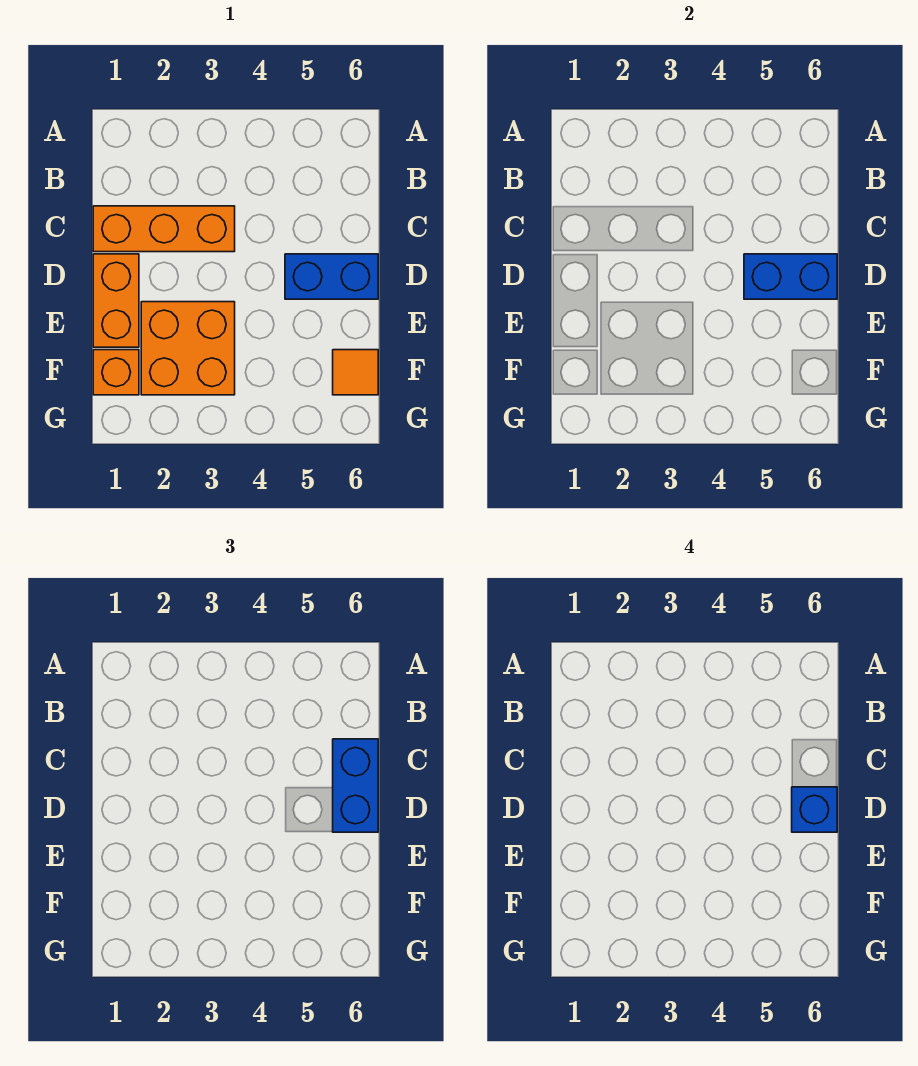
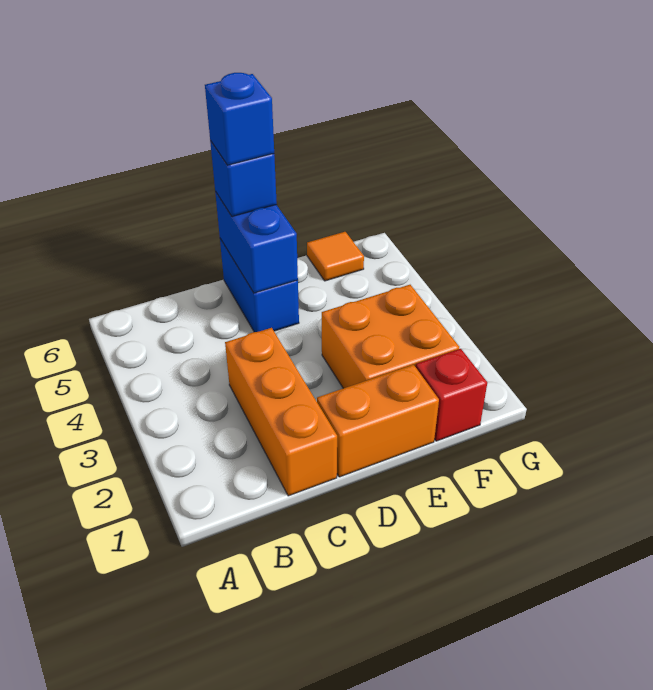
blue 1x2 brick [333,739,378,832] -> blue 1x1 brick [210,141,277,217]
orange 1x1 brick [93,350,139,395] -> red 1x1 brick [416,349,487,441]

